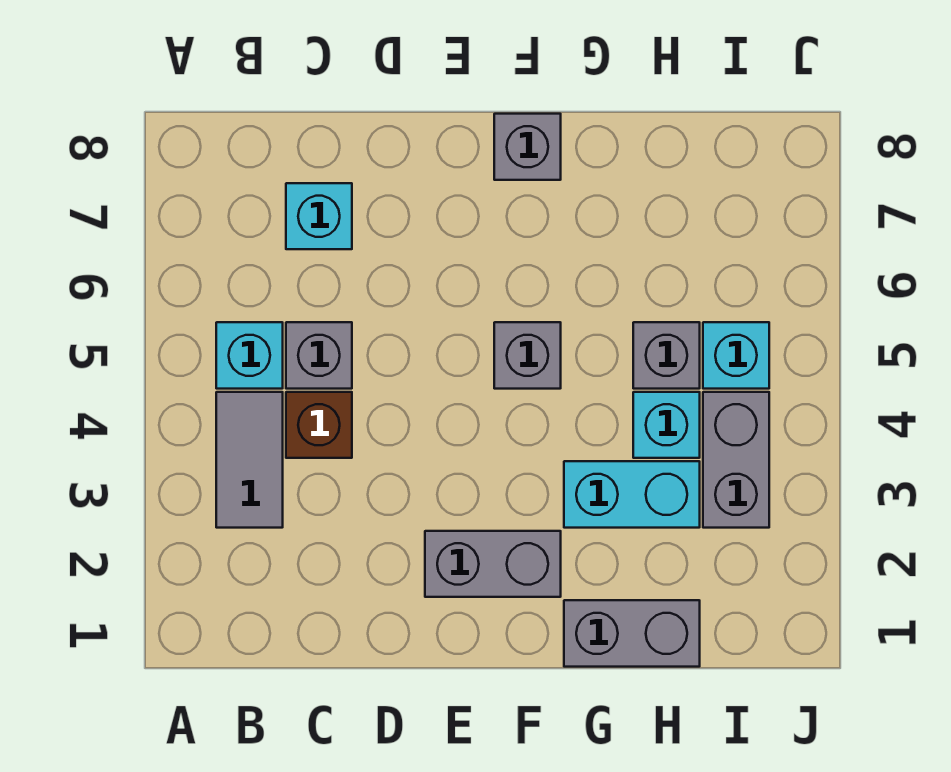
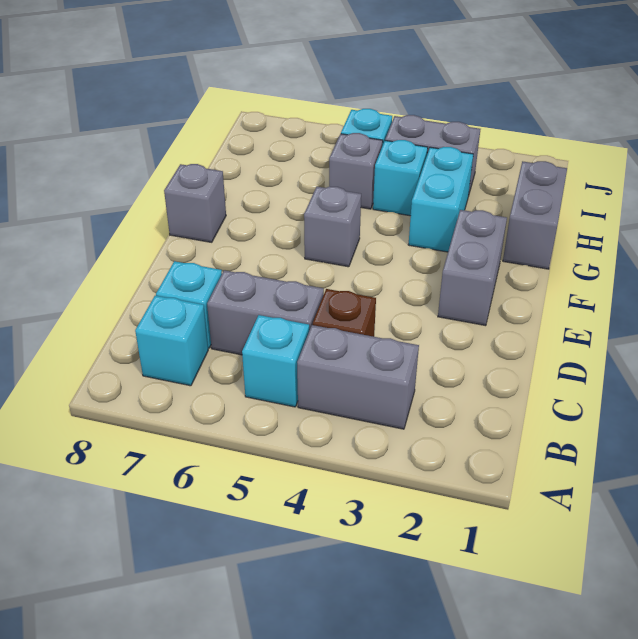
grey 1x2 tile [216,392,283,528] -> grey 1x2 brick [297,325,419,429]
none -> cyan 1x1 brick [135,296,208,386]
grey 1x1 brick [286,322,352,389] -> grey 1x2 brick [207,270,324,355]

